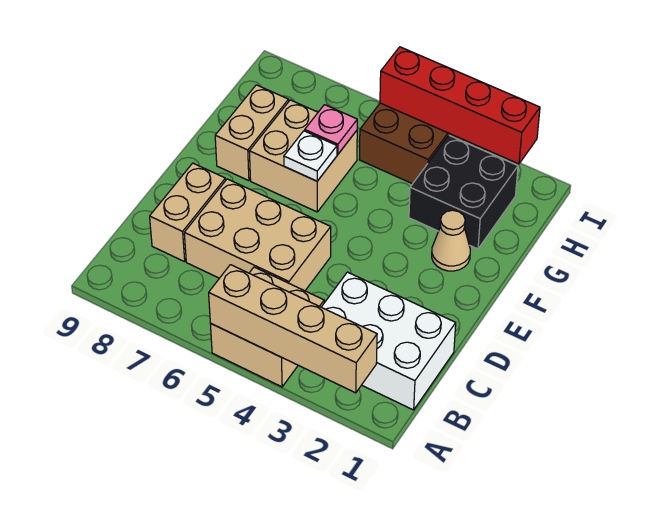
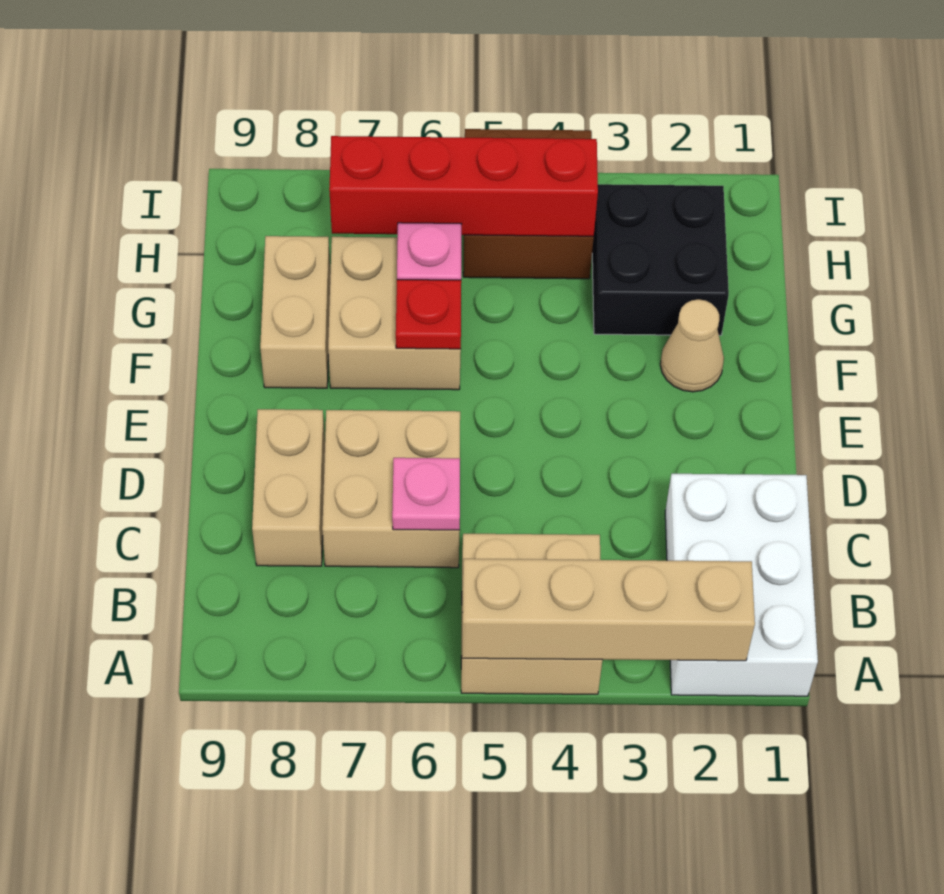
white 2x3 brick [322,272,456,410] -> white 2x3 brick turned to [665,474,818,696]
tan 2x3 brick [184,179,331,291] -> tan 2x2 brick [322,410,460,568]
none -> pink 1x1 plate [392,458,460,530]
white 1x1 plate [284,131,337,181] -> red 1x1 plate [396,280,461,349]
red 1x4 brick [380,47,540,164] -> red 1x4 brick moved to [329,136,598,236]

